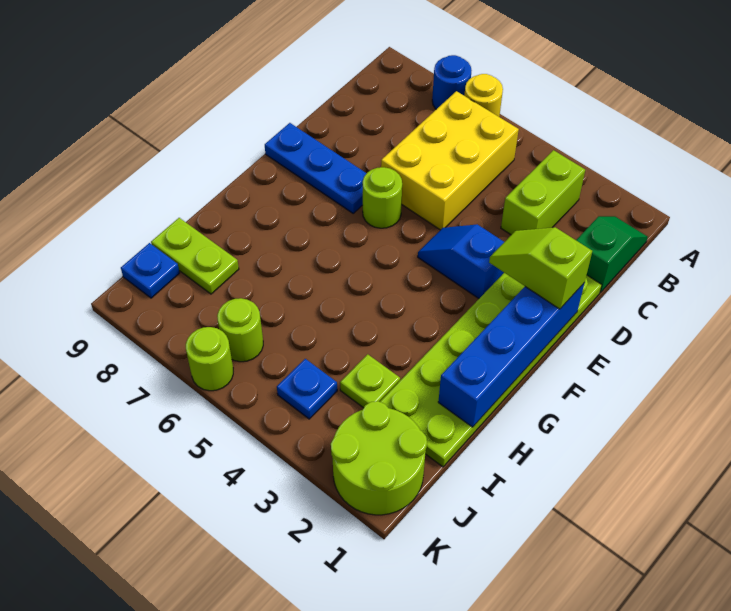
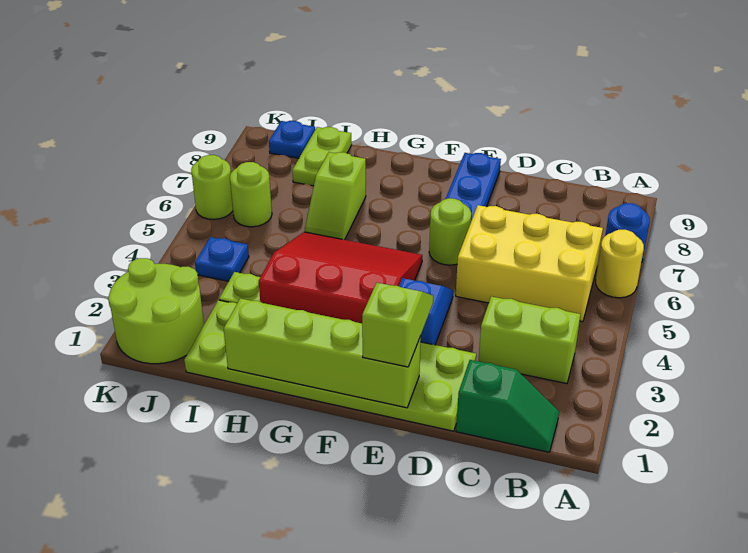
blue 1x4 brick [438,284,584,427] -> lime 1x4 brick [224,298,421,408]
none -> red 3x3 slope [259,232,422,323]
none -> lime 1x2 slope [305,152,366,240]

